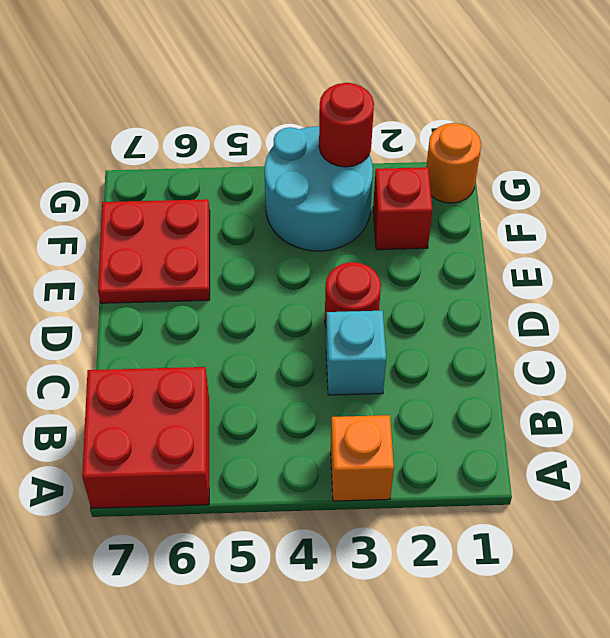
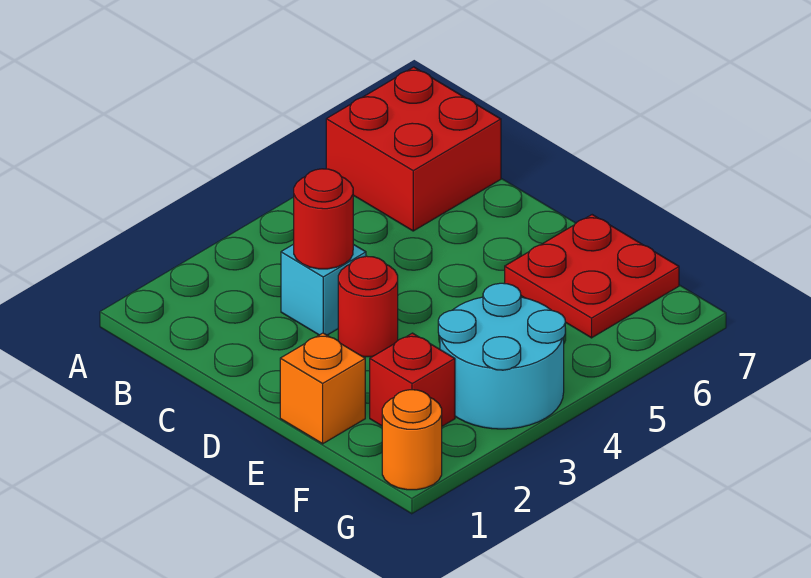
orange 1x1 brick [331,415,394,501] -> orange 1x1 brick moved to [280,333,365,444]
red 1x1 round brick [319,83,374,167] -> red 1x1 round brick moved to [294,169,353,269]

